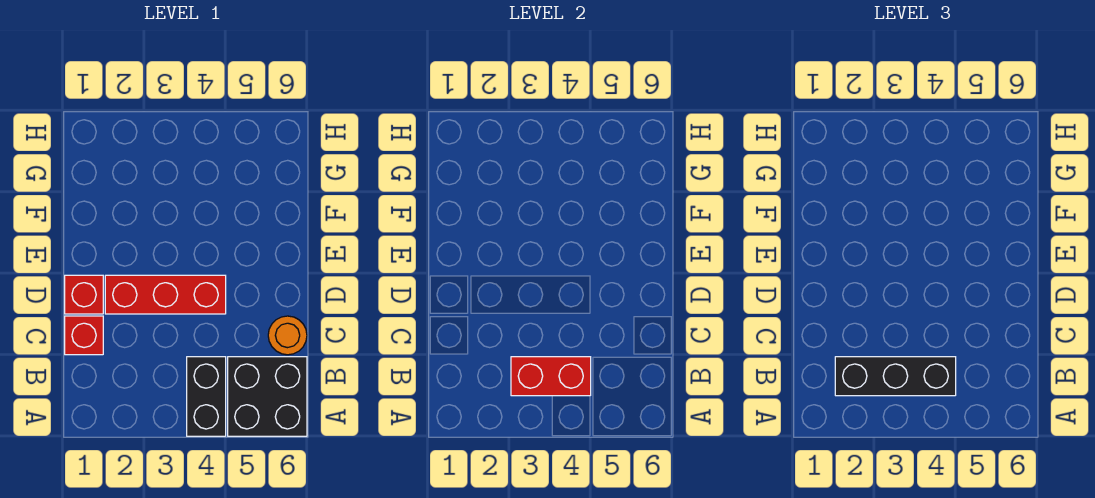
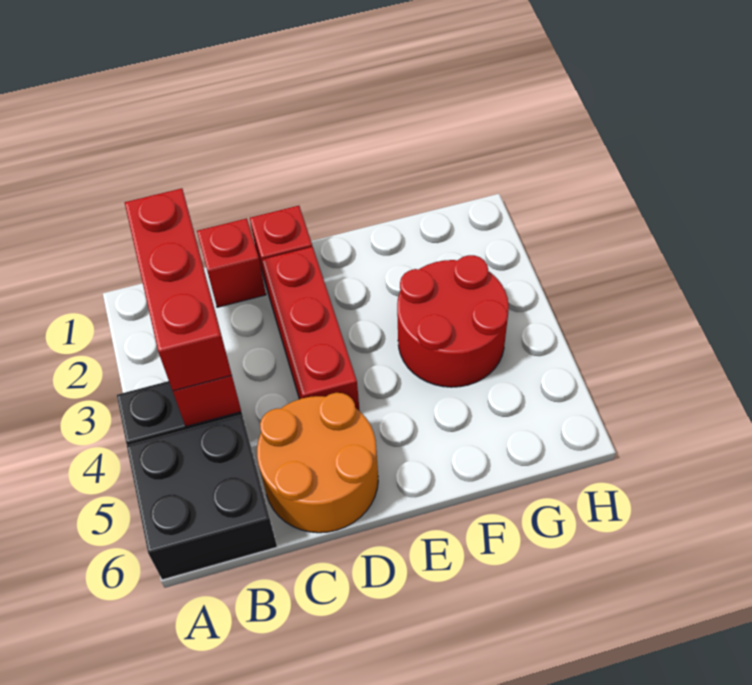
black 1x3 brick [835,357,956,396] -> red 1x3 brick [125,188,232,391]
orange 1x1 round brick [268,316,307,355] -> orange 2x2 round brick [257,393,378,533]
none -> red 2x2 round brick [397,255,509,387]

